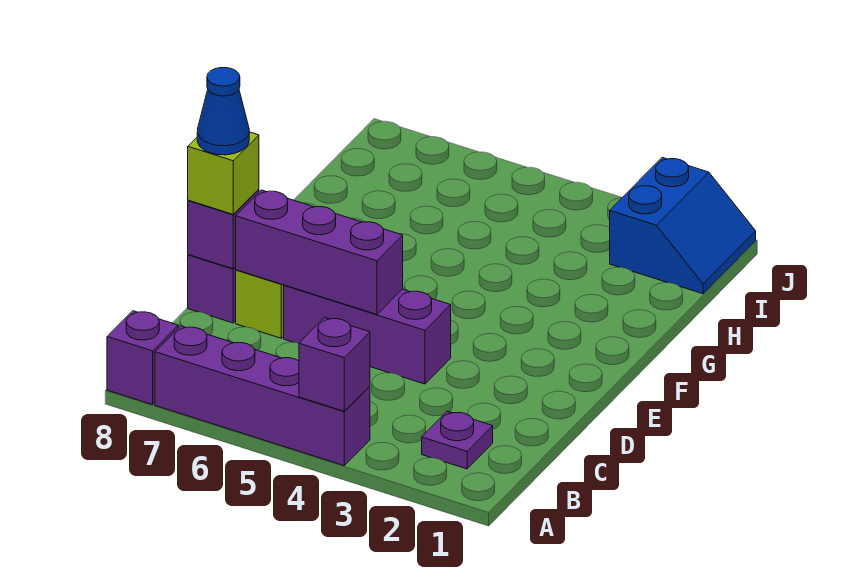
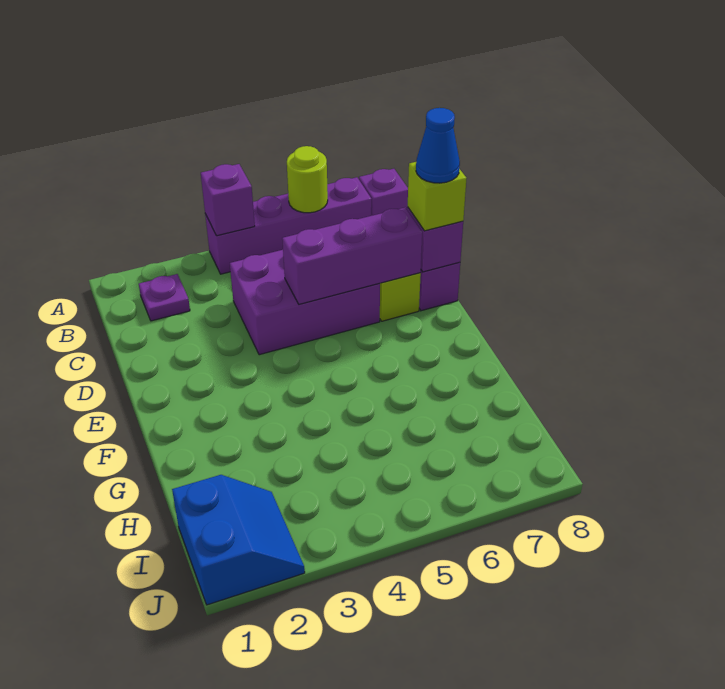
none -> lime 1x1 round brick [287,146,328,213]
purple 1x3 brick [284,285,451,384] -> purple 2x3 brick [230,250,380,355]
blue 2x2 slope [610,157,756,294] -> blue 2x2 slope turned to [172,475,305,605]

